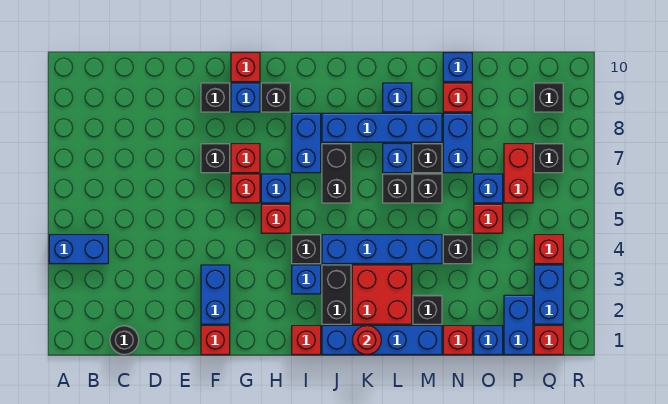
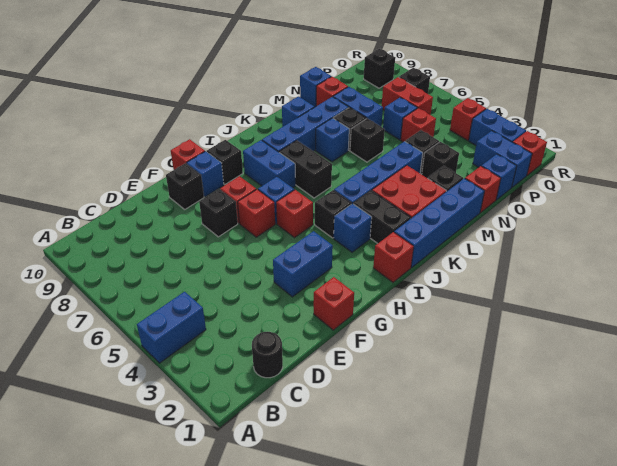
blue 1x2 brick [201,265,230,324] -> blue 1x2 brick turned to [273,231,333,297]
red 1x1 round brick [353,326,381,355] -> none
black 1x1 brick [383,174,412,203] -> black 1x1 brick moved to [422,142,459,178]

